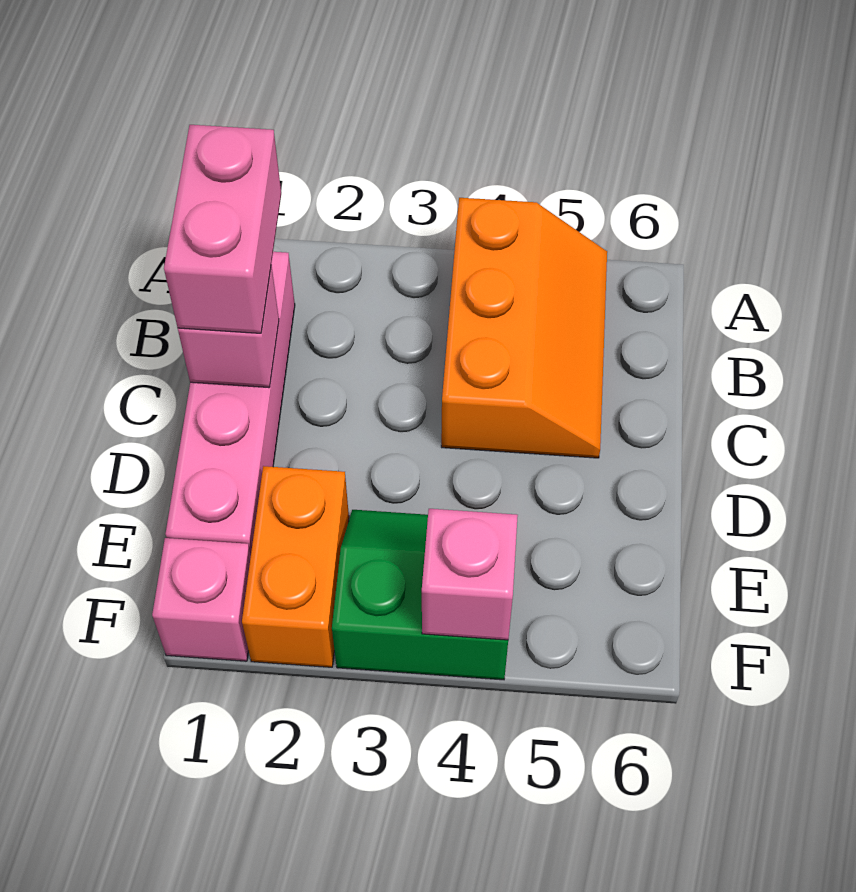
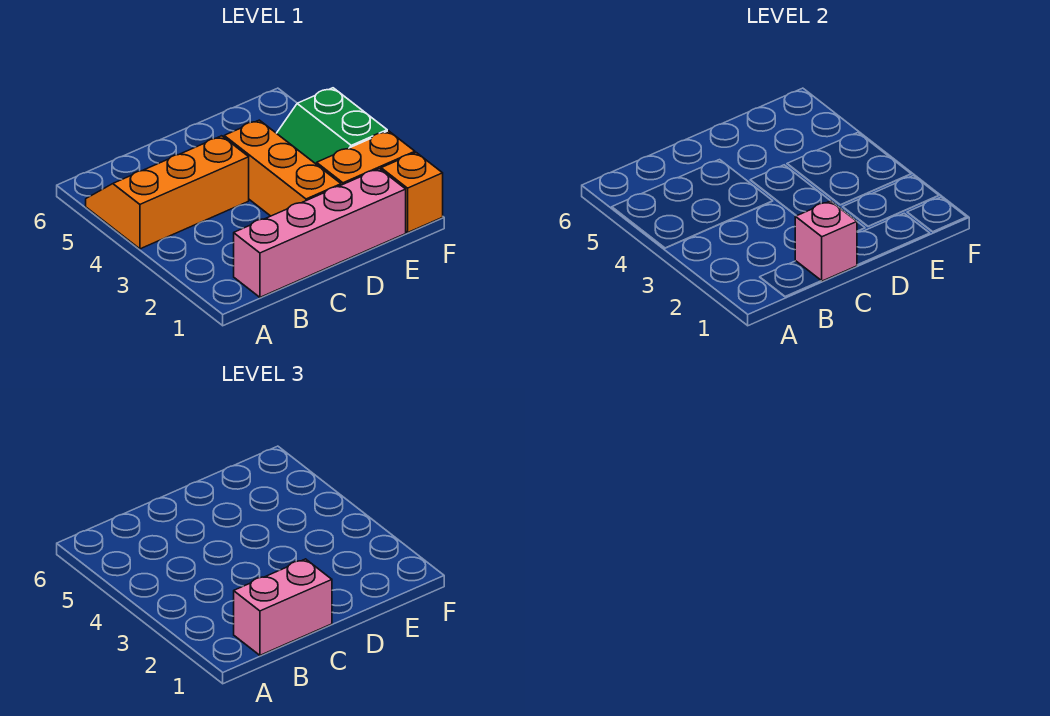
none -> orange 1x3 brick [224,120,341,216]
pink 1x1 brick [152,538,251,661] -> orange 1x1 brick [381,153,443,233]
pink 1x1 brick [422,509,518,640] -> none

